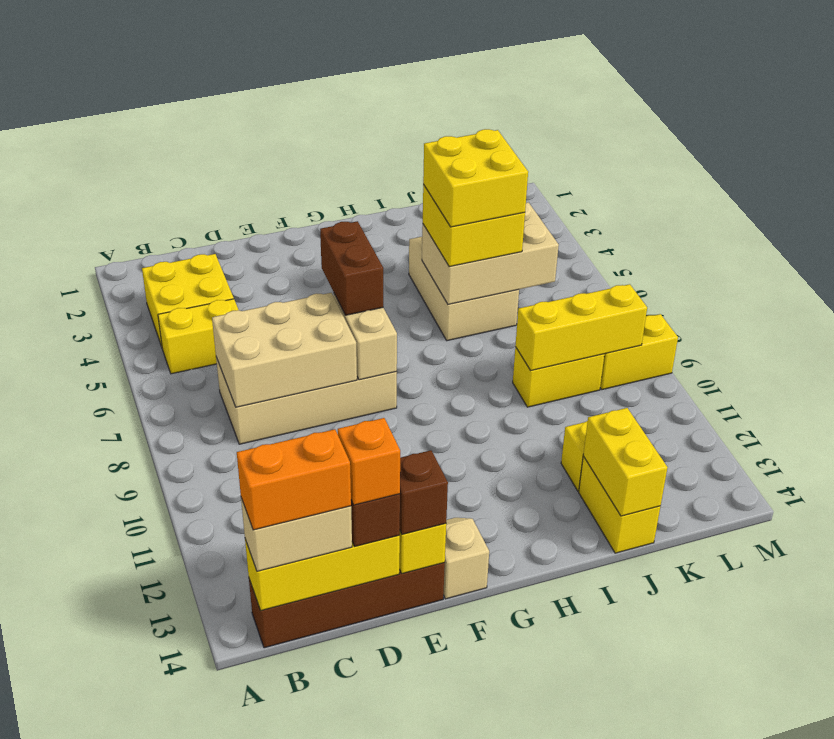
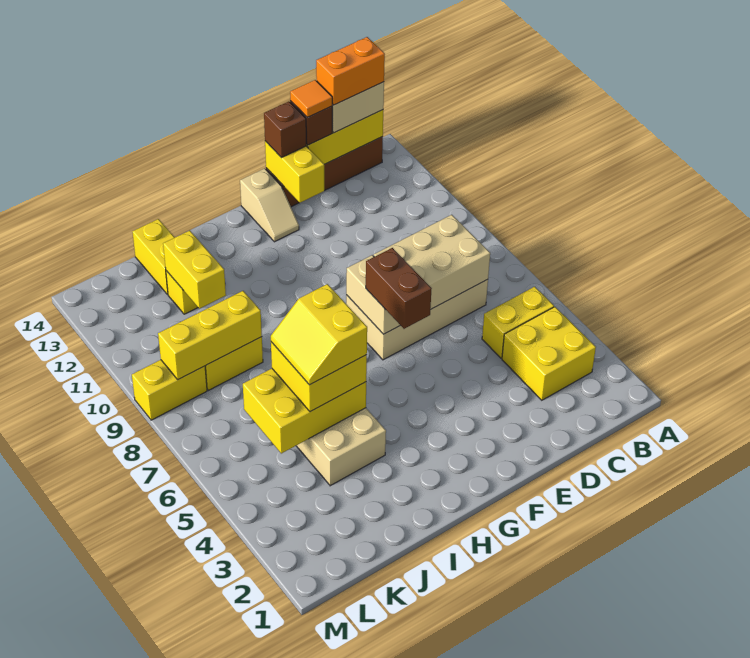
orange 1x1 brick [338,418,400,505] -> orange 1x1 tile [290,80,332,117]
tan 2x3 brick [422,202,559,304] -> yellow 2x3 brick [243,369,366,453]
yellow 2x2 brick [423,129,528,227] -> yellow 2x2 slope [271,284,367,385]
yellow 1x2 brick [583,408,668,516] -> yellow 1x2 brick moved to [163,230,226,309]

